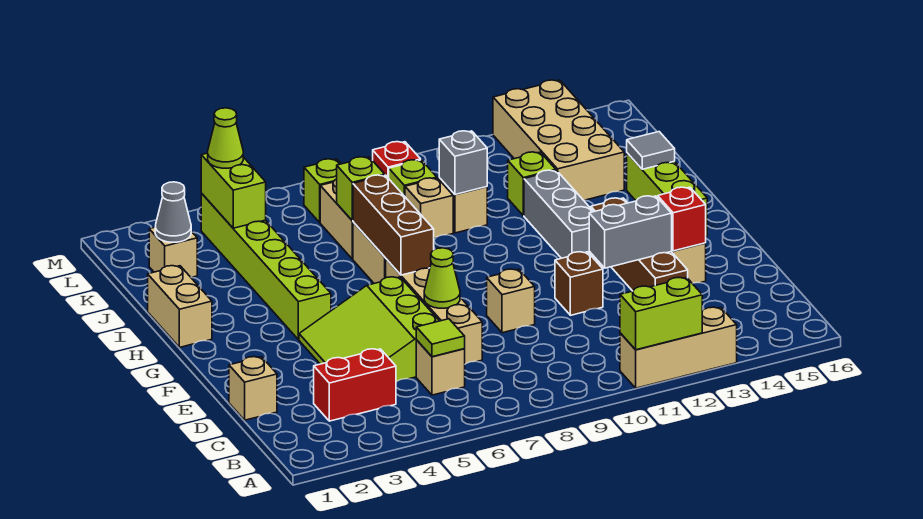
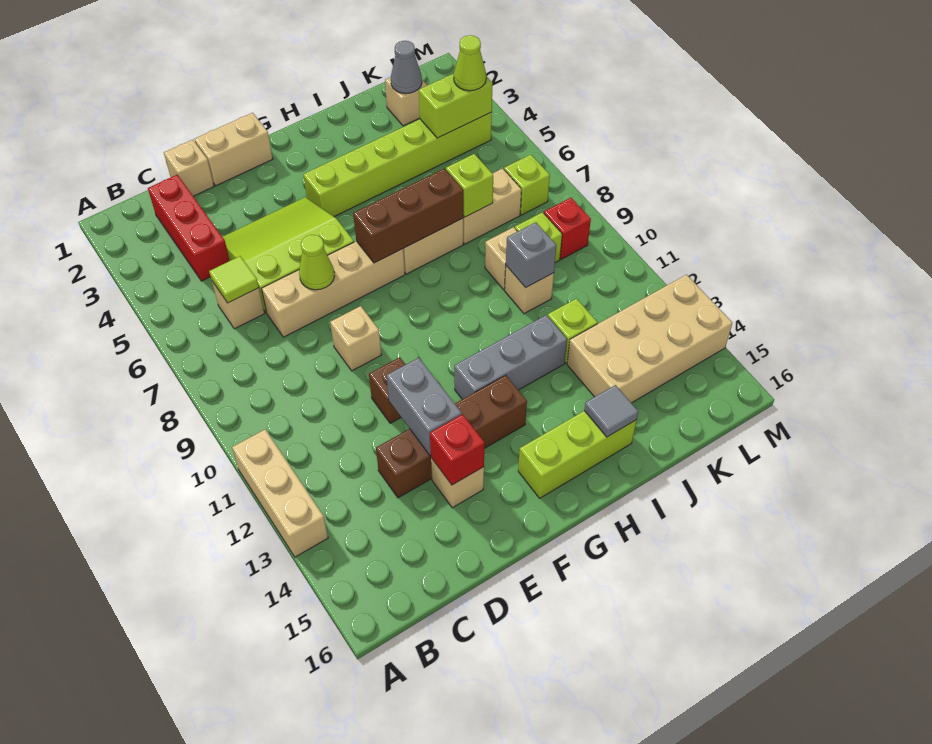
lime 1x2 brick [620,278,702,350] -> none
red 1x2 brick [314,349,396,421] -> red 1x3 brick [148,175,230,281]
tan 1x2 brick [148,266,212,347] -> tan 1x2 brick moved to [195,113,273,186]

